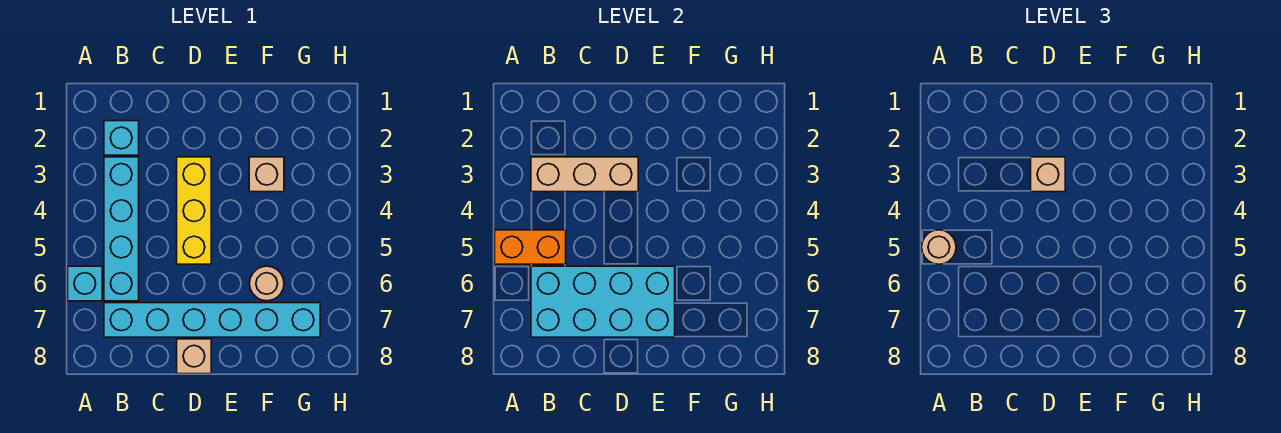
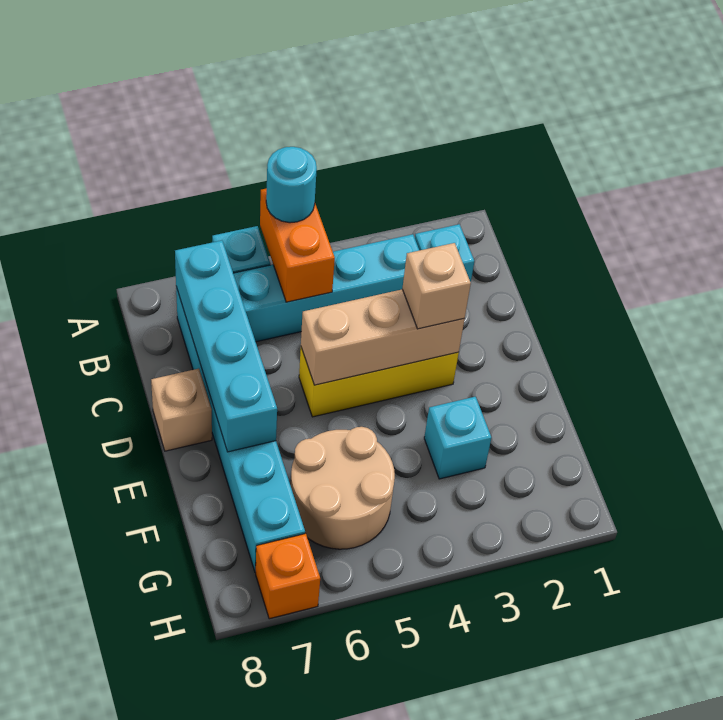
tan 1x1 round brick [922,230,956,264] -> cyan 1x1 round brick [266,147,317,223]
tan 1x3 brick [531,157,638,192] -> tan 1x3 brick turned to [301,289,464,385]
cyan 2x4 brick [531,266,675,337] -> cyan 1x4 brick [175,241,277,452]
tan 1x1 brick [249,157,284,192] -> cyan 1x1 brick [424,397,491,479]
tan 1x1 round brick [250,266,284,301] -> tan 2x2 round brick [291,427,395,549]
none -> orange 1x1 brick [256,534,320,619]

